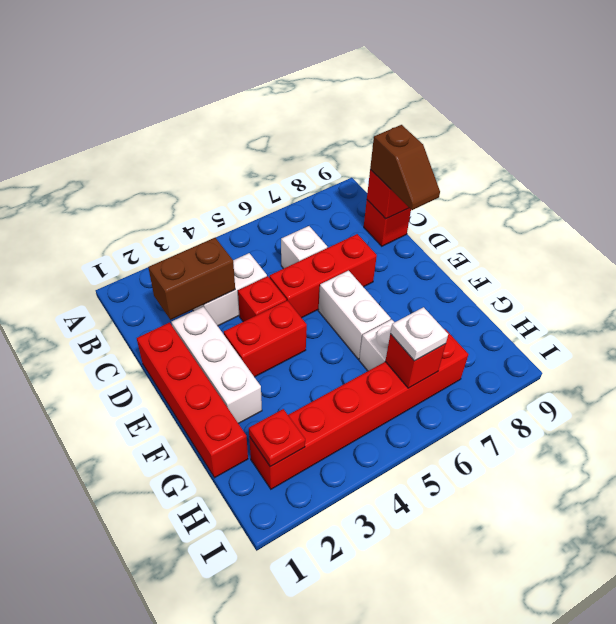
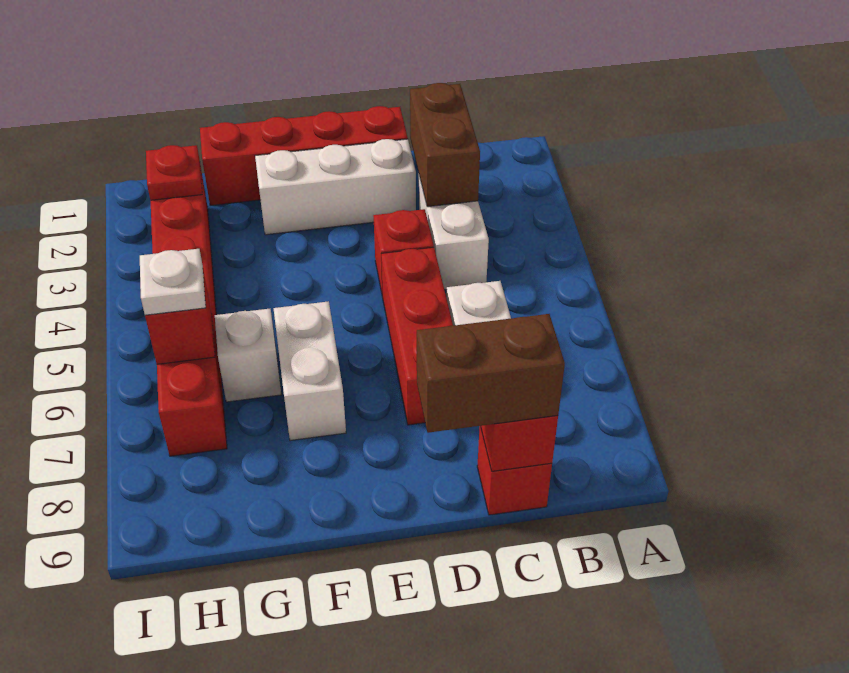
brown 1x2 slope [370,125,440,210] -> brown 1x2 brick [417,314,565,433]
red 1x2 brick [224,301,307,377] -> none
white 1x2 brick [318,271,391,359] -> white 1x2 brick turned to [274,301,346,441]

